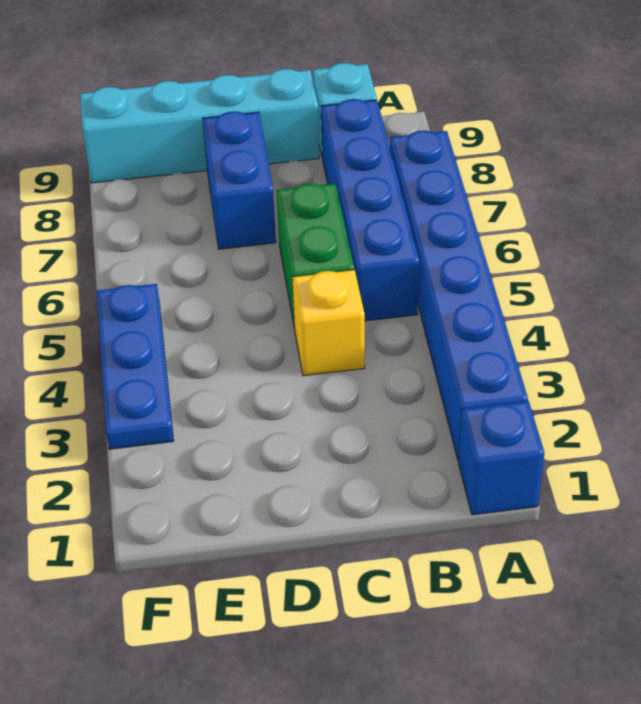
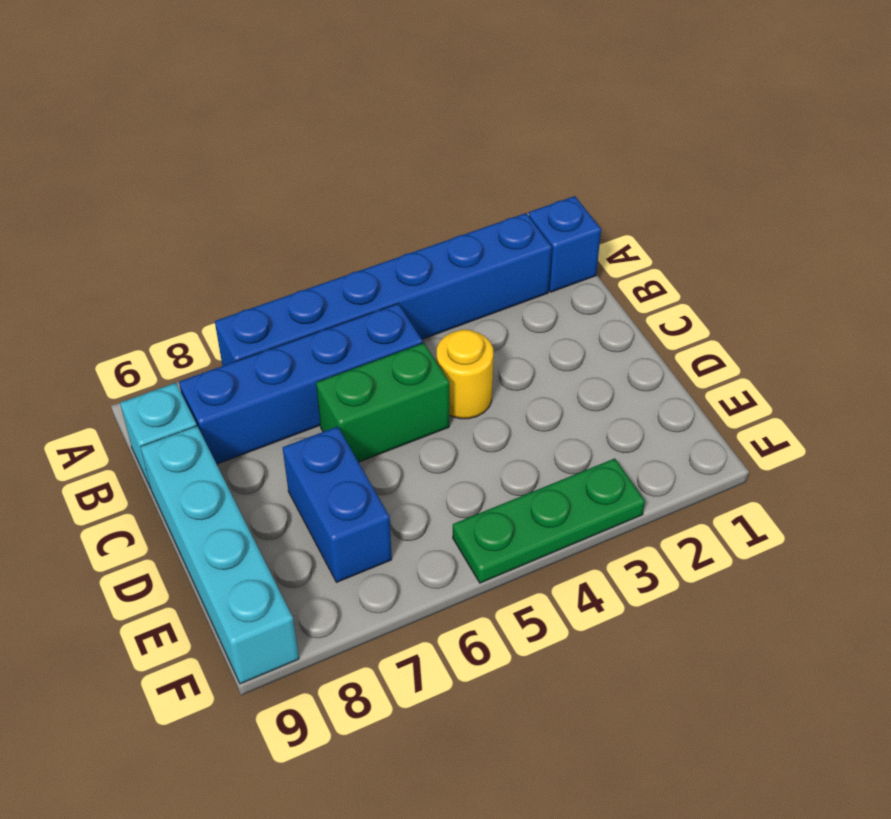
yellow 1x1 brick [292,270,365,376] -> yellow 1x1 round brick [437,330,493,419]
blue 1x2 brick [203,111,276,249] -> blue 1x2 brick turned to [283,426,392,582]
blue 1x3 plate [97,284,174,449] -> green 1x3 plate [453,458,645,583]

